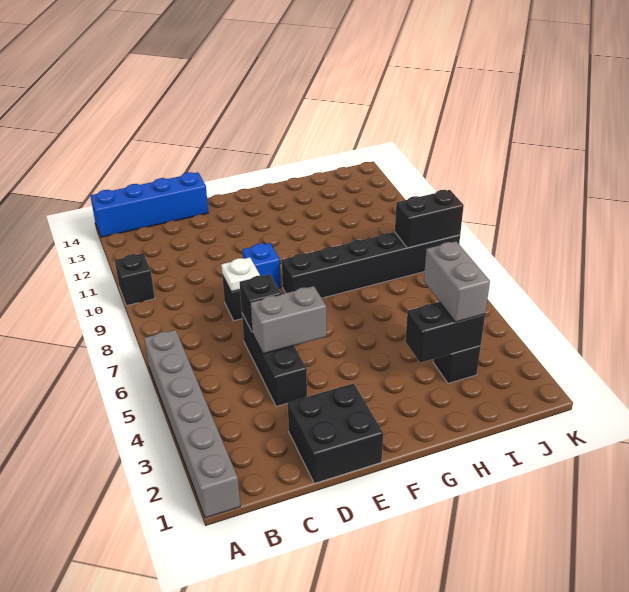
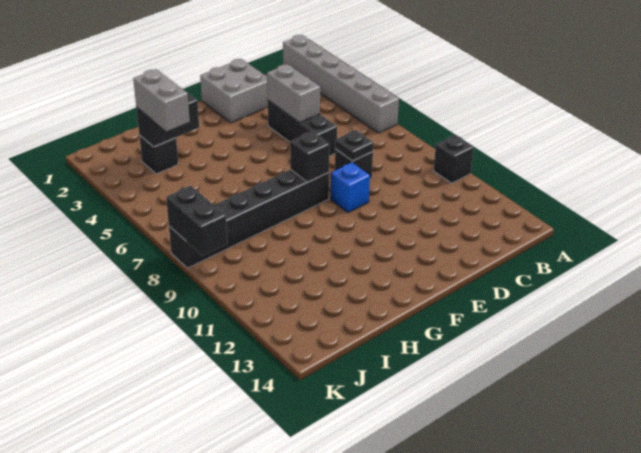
blue 1x4 brick [90,172,208,237] -> none
black 2x2 brick [288,384,383,483] -> grey 2x2 brick [200,59,268,123]
grey 1x2 brick [250,286,326,354] -> grey 1x2 brick turned to [267,64,320,123]
black 1x1 brick [240,274,281,331] -> black 1x1 brick moved to [290,131,329,182]
white 1x1 plate [221,257,260,292] -> black 1x1 plate [335,130,373,161]
black 1x2 brick [395,190,464,248] -> black 1x2 brick turned to [166,186,227,256]

